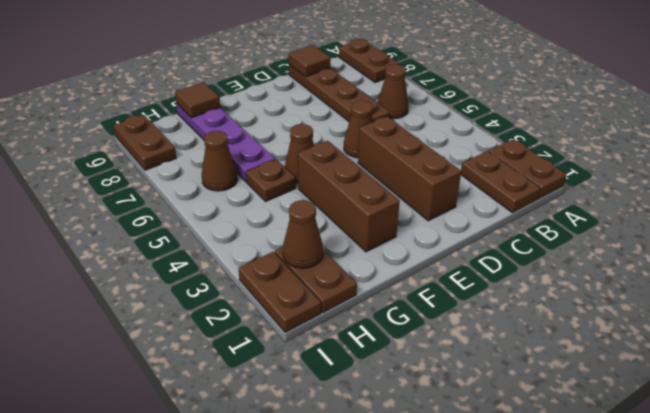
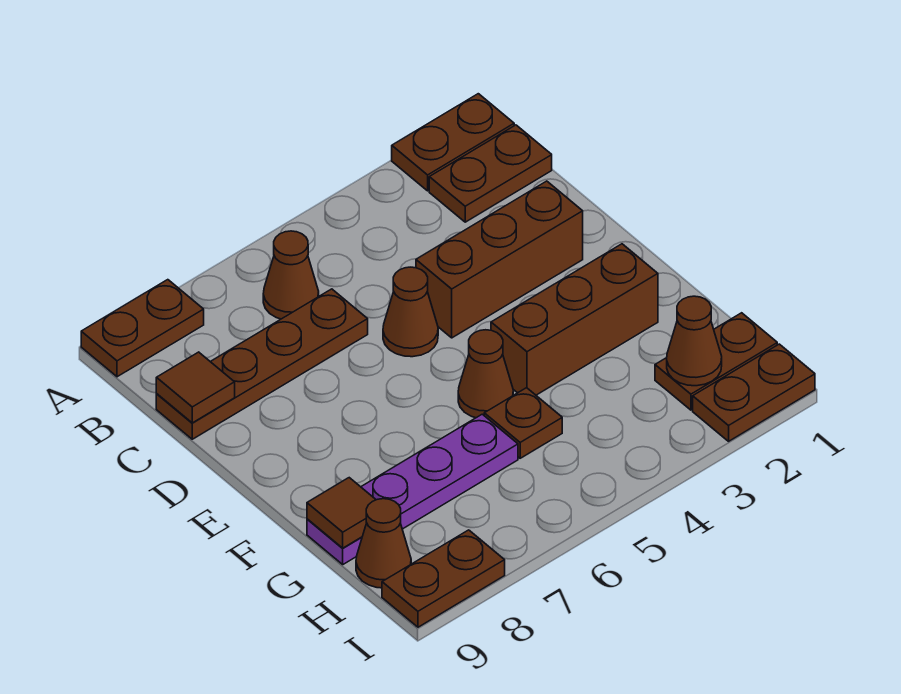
brown 1x1 cone [202,131,238,191] -> brown 1x1 cone moved to [356,499,411,588]

